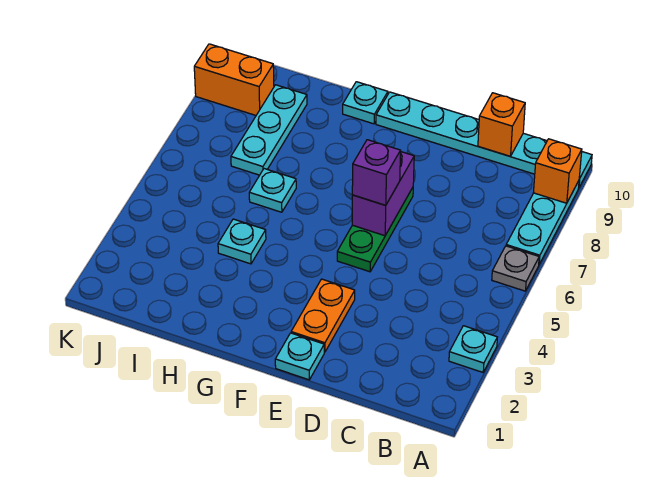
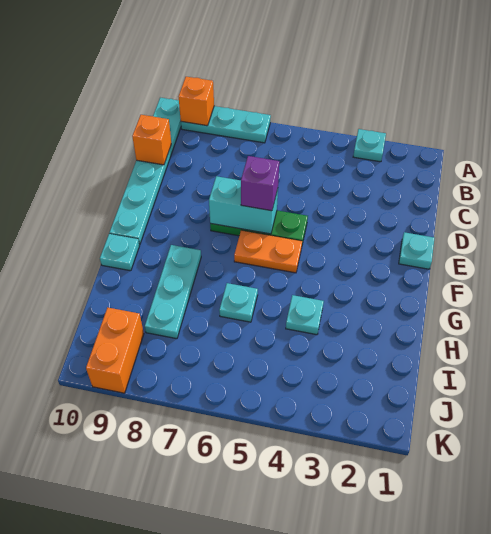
grey 1x1 plate [492,246,539,291] -> none
orange 1x2 plate [291,279,355,352] -> orange 1x2 plate moved to [234,230,302,273]
purple 1x2 brick [352,152,414,236] -> cyan 1x2 brick [209,176,278,234]
cyan 1x3 plate [231,85,307,175] -> cyan 1x3 plate turned to [145,245,201,339]

